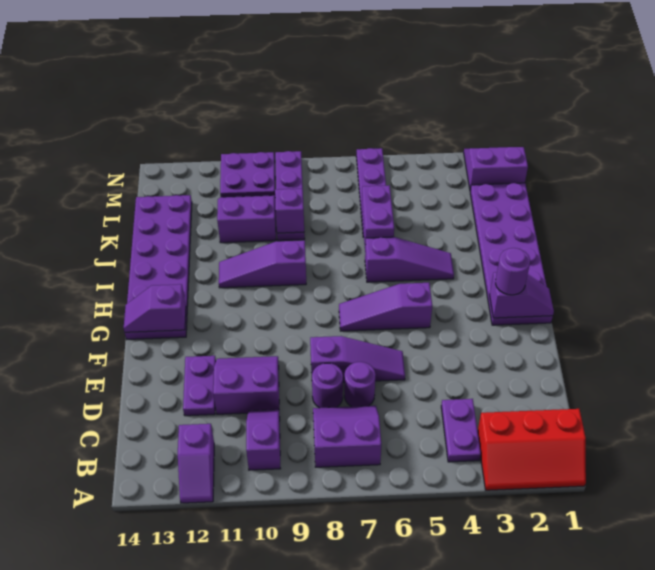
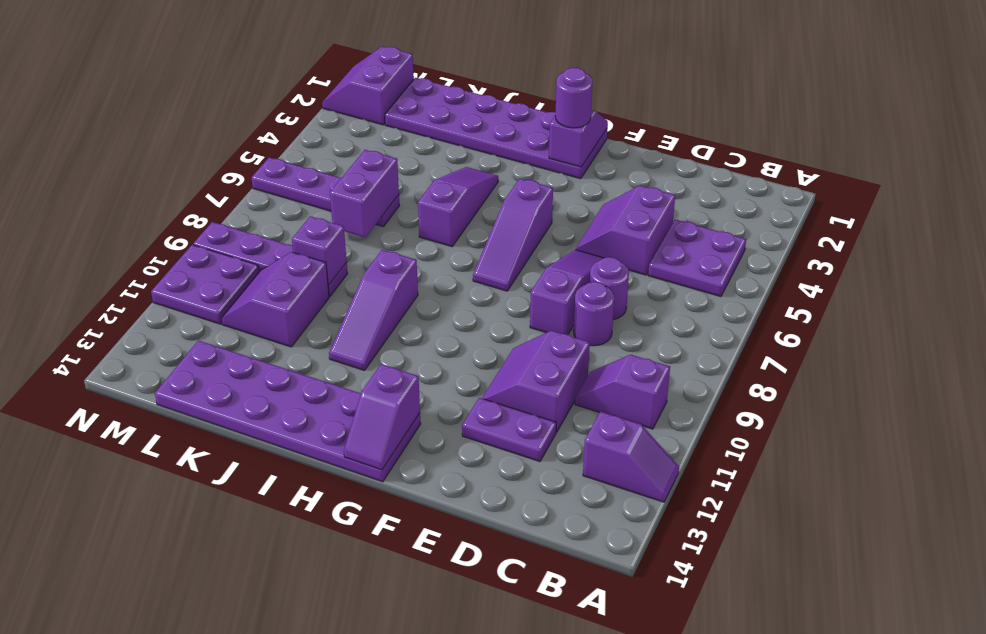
red 2x3 slope [478,409,586,490] -> none
purple 1x2 plate [441,399,481,462] -> purple 2x2 plate [648,220,746,297]
purple 2x2 slope [313,406,381,467] -> purple 2x2 slope moved to [576,186,675,275]
purple 1x2 brick [362,185,394,244] -> purple 1x2 brick turned to [330,150,399,237]

